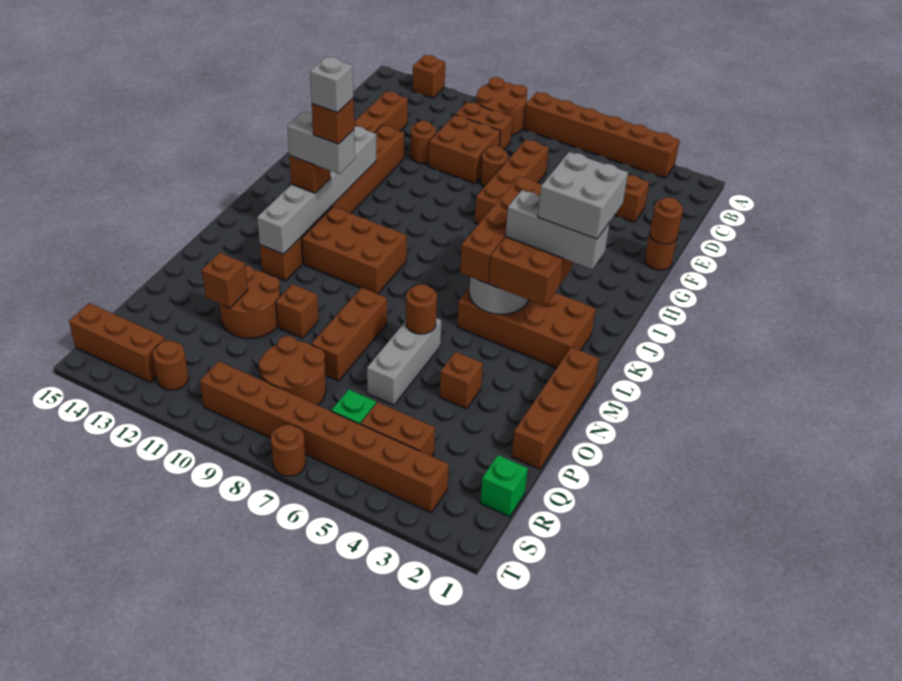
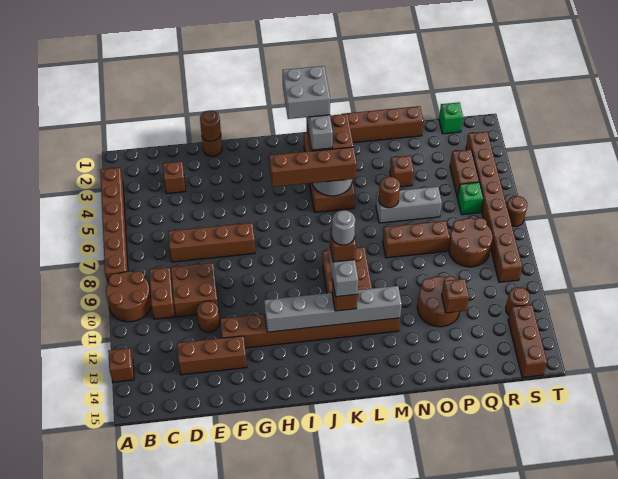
brown 1x1 round brick [480,146,508,187] -> none
grey 1x1 brick [310,57,353,113] -> grey 1x1 round brick [332,210,355,245]
brown 1x1 brick [276,284,319,338] -> none

